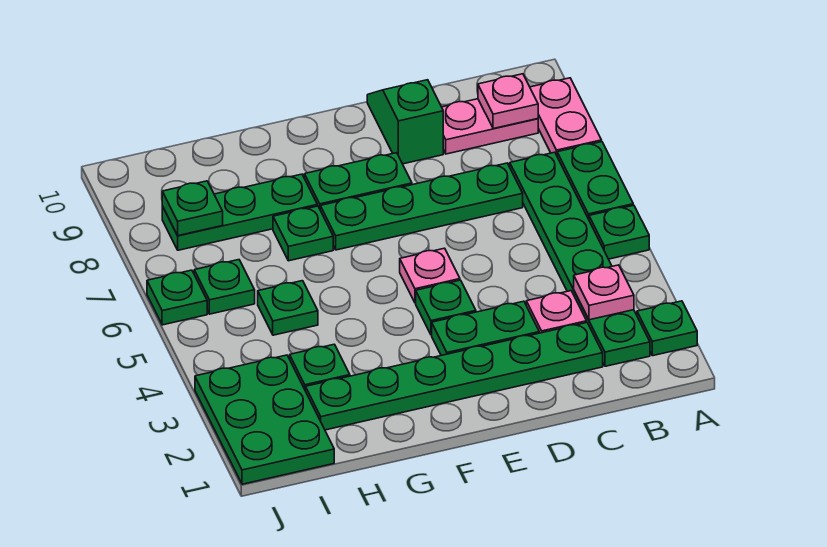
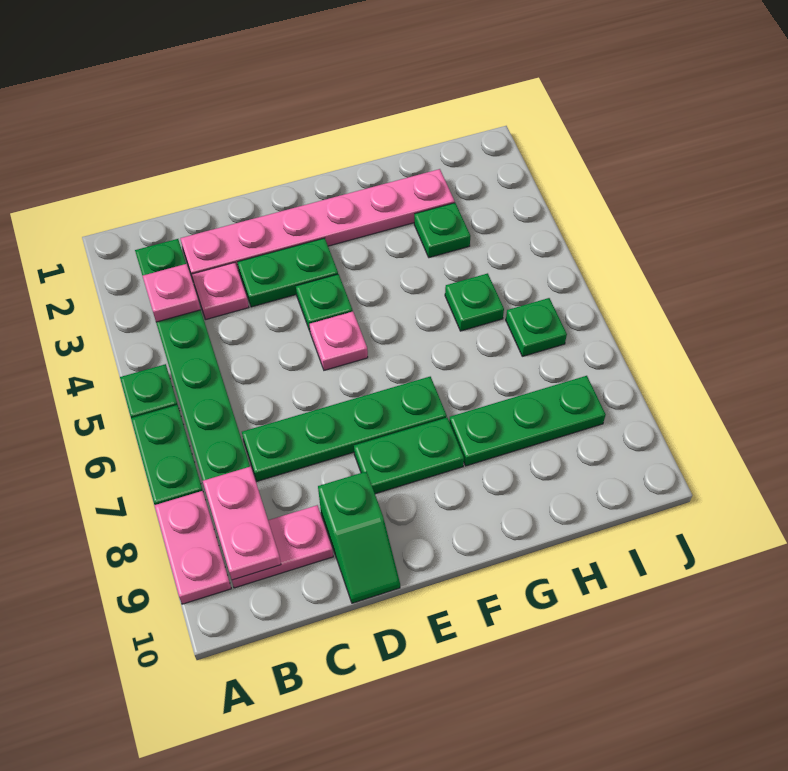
green 1x1 plate [637,301,697,356] -> none
pink 1x1 plate [478,74,538,129] -> pink 1x2 plate [203,466,281,580]
green 1x6 plate [306,323,603,430] -> pink 1x6 plate [180,169,455,279]
green 1x1 plate [273,206,333,261] -> none
green 2x3 plate [195,355,334,484] -> none
green 1x1 plate [162,181,223,236] -> none
green 1x1 plate [147,270,207,325] -> none

